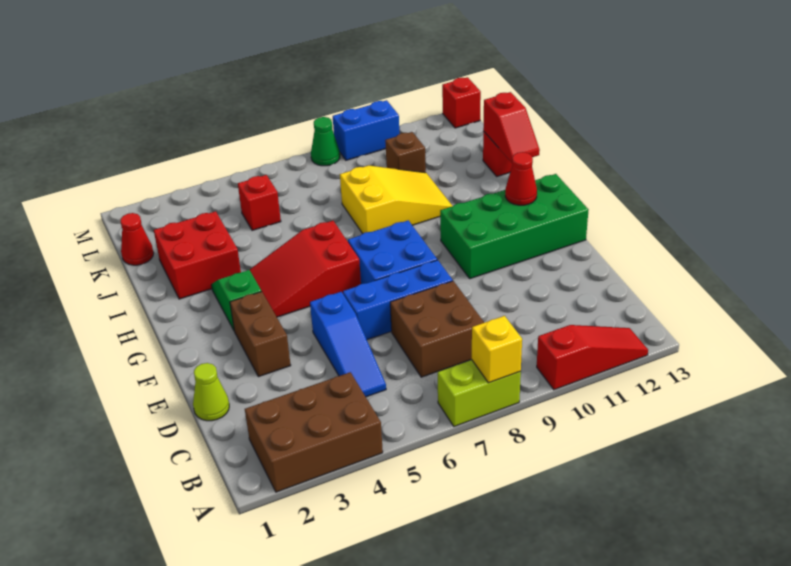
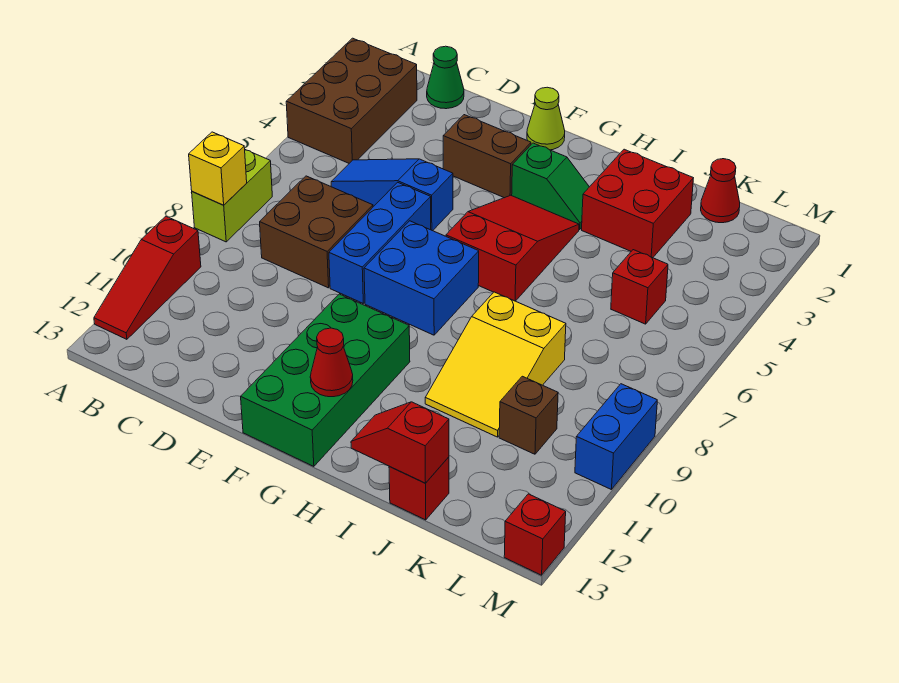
lime 1x1 cone [193,363,229,421] -> lime 1x1 cone moved to [527,87,565,150]
green 1x1 cone [311,117,340,166] -> green 1x1 cone moved to [427,46,464,109]

